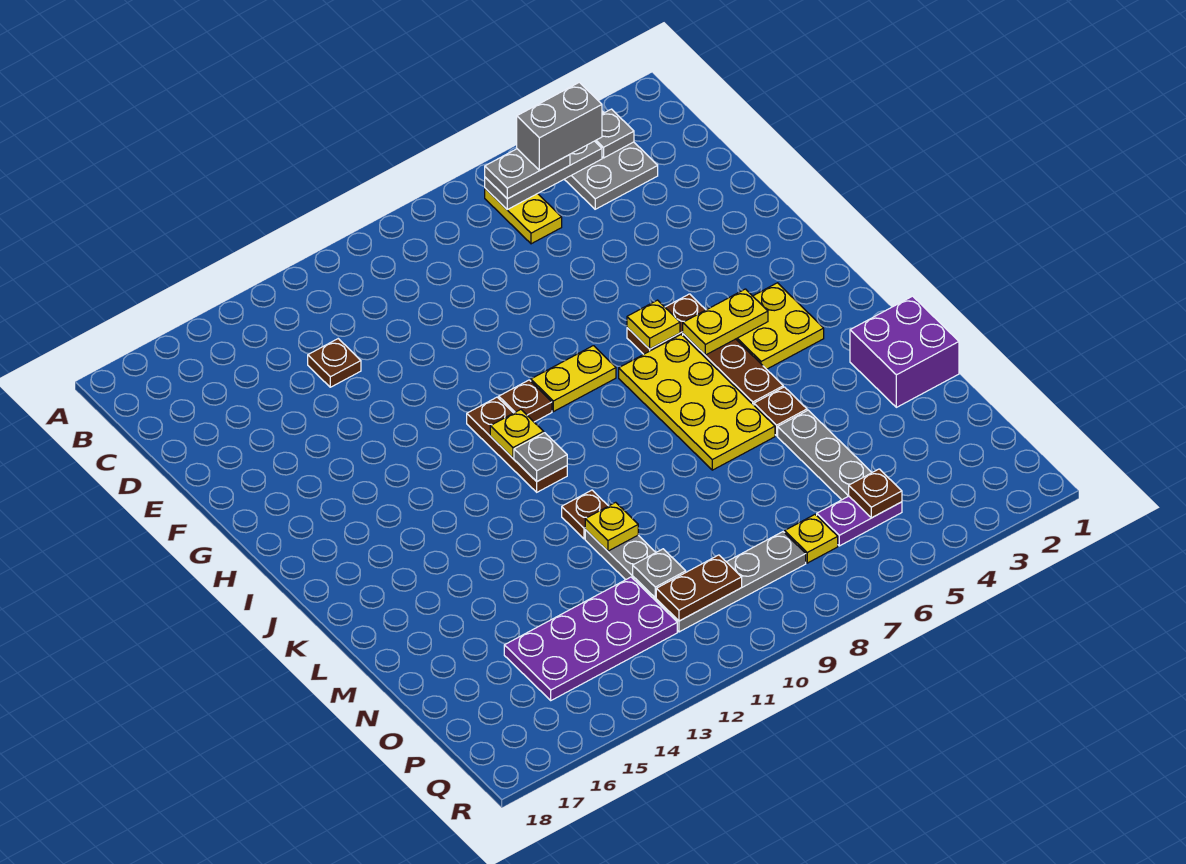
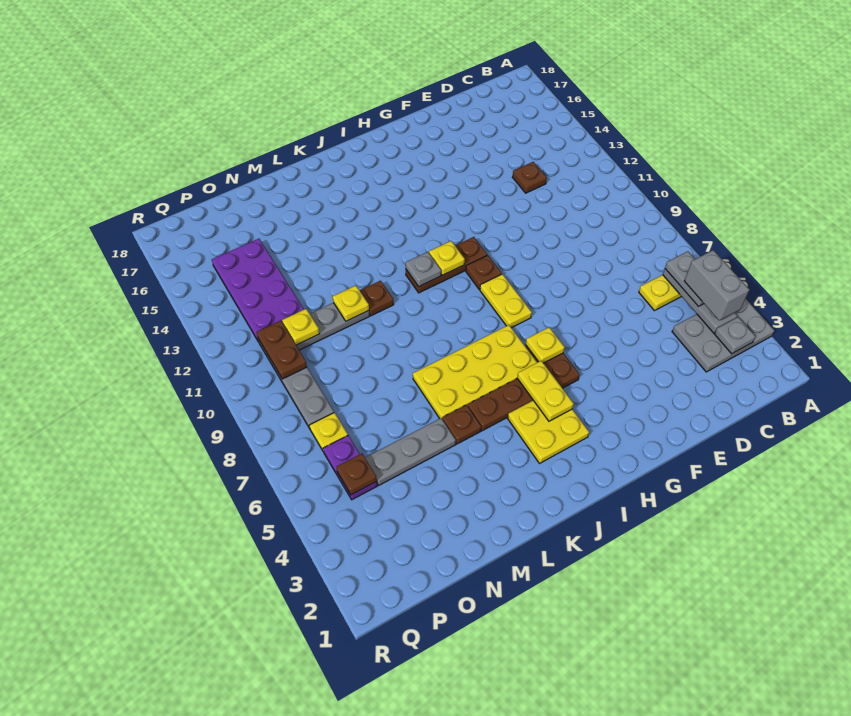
purple 2x2 brick [850,296,959,407] -> none
grey 1x1 plate [633,549,686,598] -> yellow 1x1 plate [282,309,319,345]

